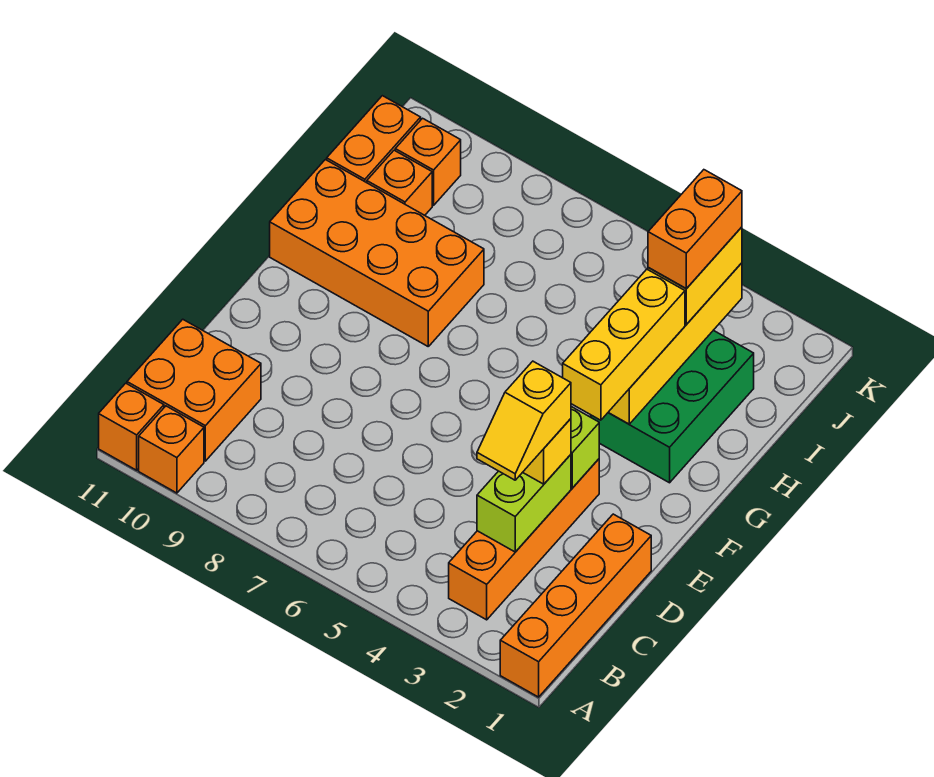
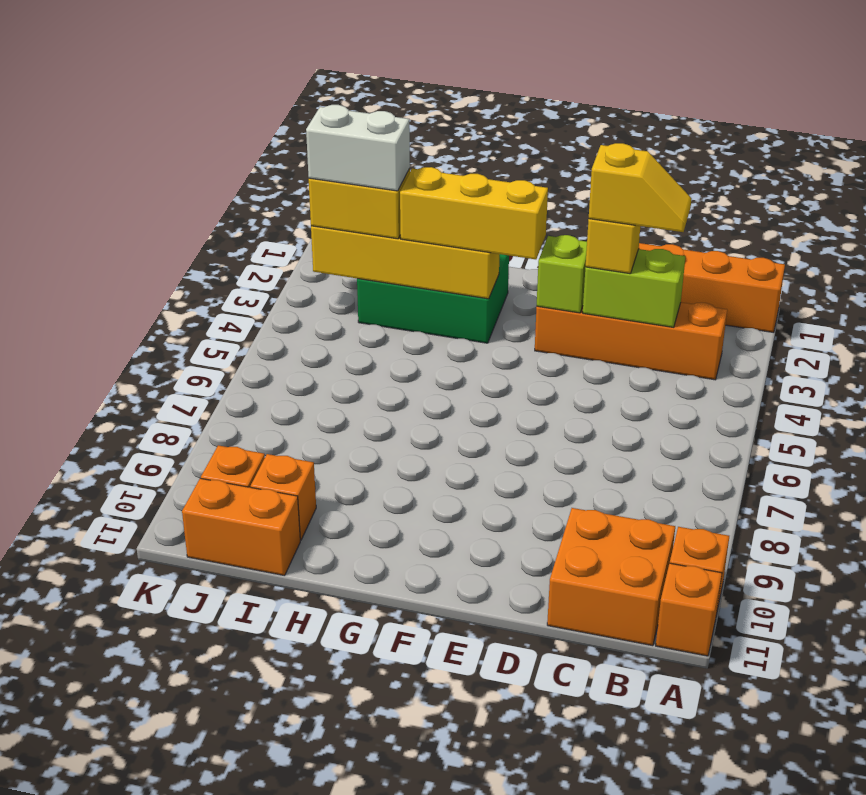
orange 2x4 brick [270,160,484,346] -> none
orange 1x2 brick [648,170,742,289] -> white 1x2 brick [306,105,410,191]

